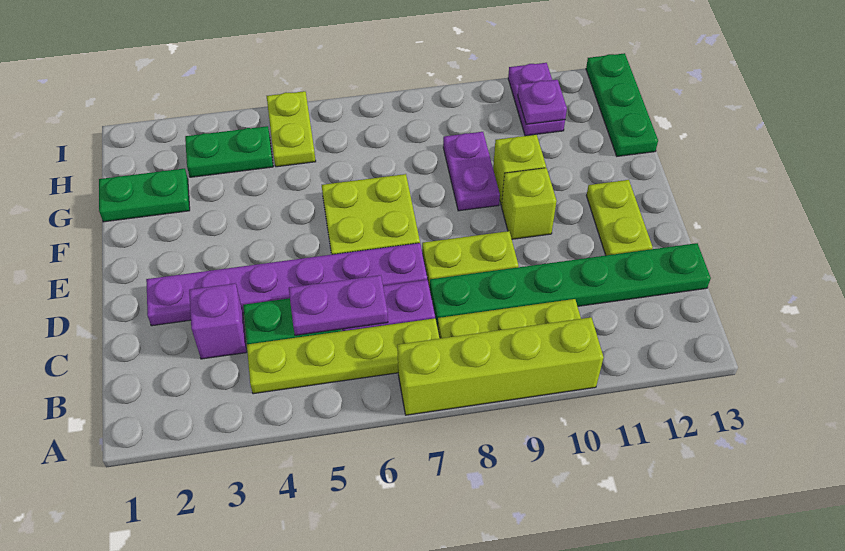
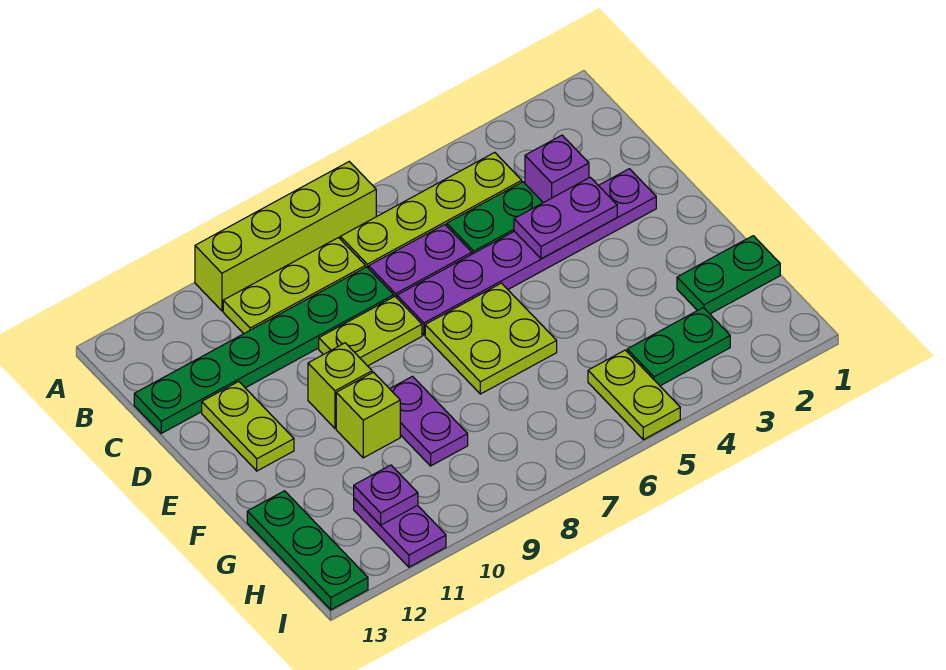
purple 1x2 plate [289,275,388,335] -> purple 1x2 plate moved to [514,177,617,259]

